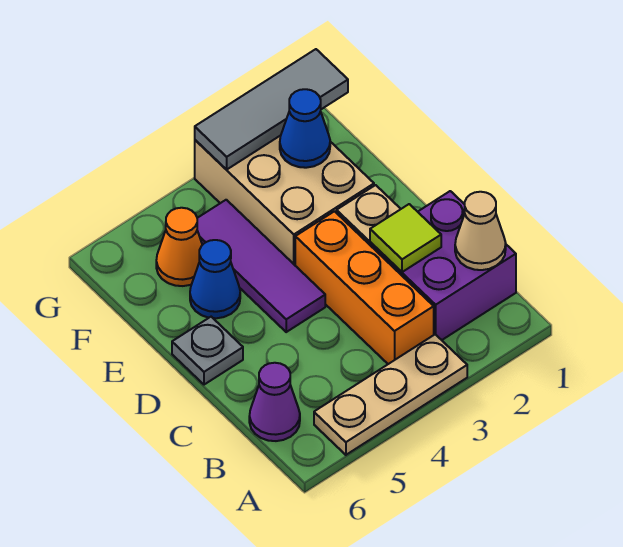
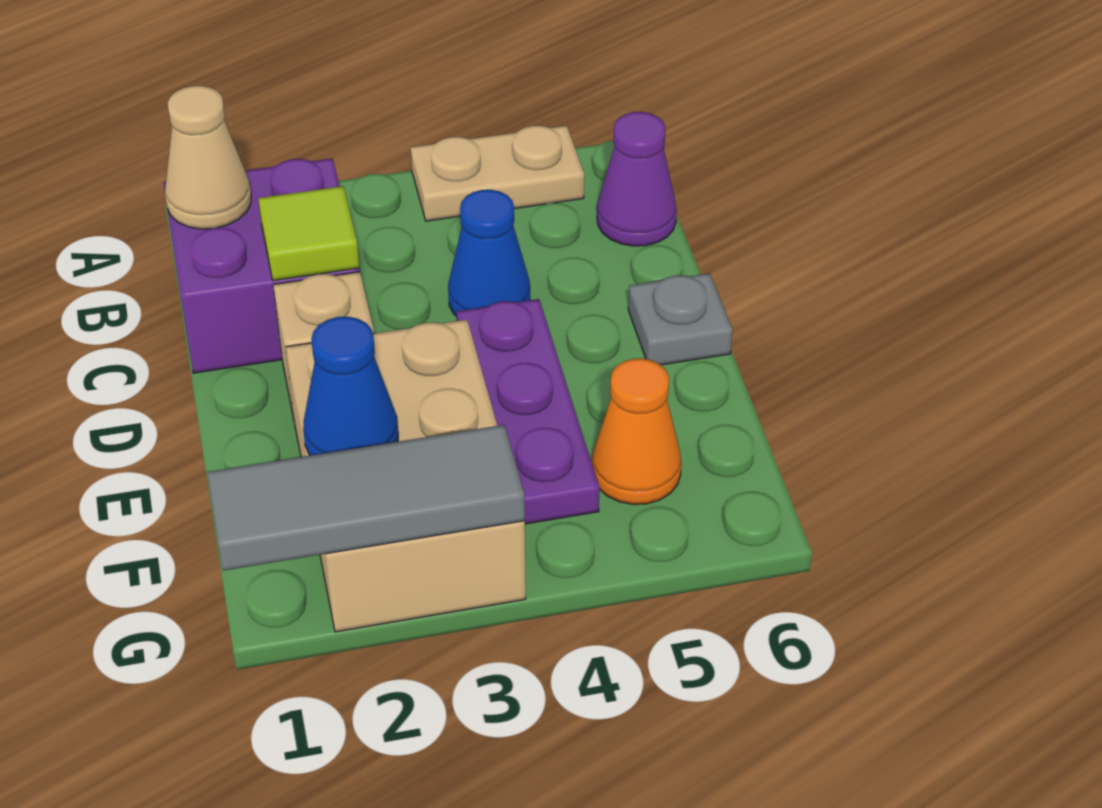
tan 1x3 plate [314,334,467,455] -> tan 1x2 plate [411,126,584,221]
orange 1x3 brick [295,211,434,364] -> none
purple 1x3 tile [197,200,325,332] -> purple 1x3 plate [457,299,599,524]
blue 1x1 cone [190,240,240,318] -> blue 1x1 cone moved to [448,190,530,316]

